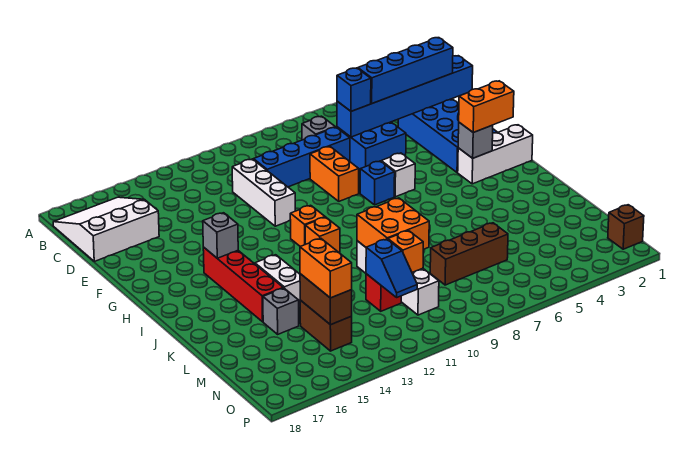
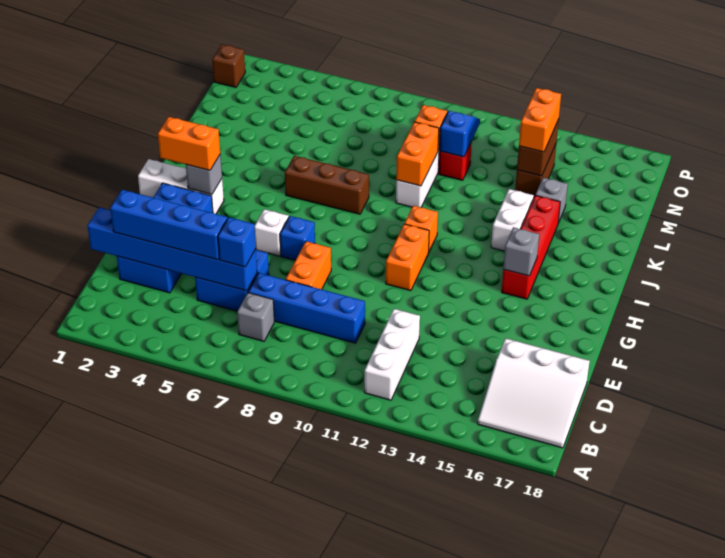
white 1x3 brick [232,159,295,226] -> white 1x3 brick moved to [365,309,420,400]
orange 1x1 brick [290,205,325,246] -> orange 1x2 brick [386,224,429,291]
orange 2x2 brick [357,198,429,249] -> orange 1x2 brick [396,122,439,186]
brown 1x3 brick [430,223,508,285] -> brown 1x3 brick moved to [285,156,369,214]

